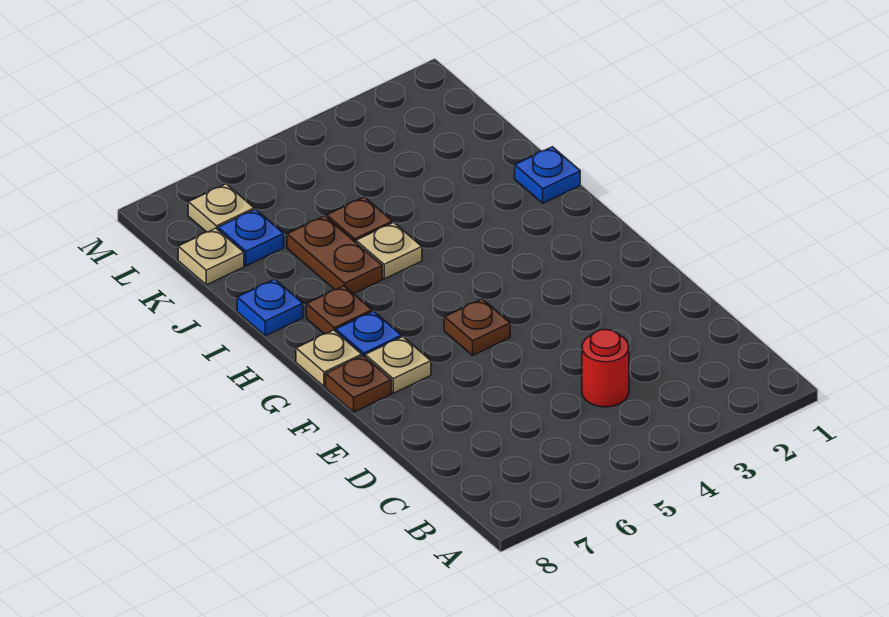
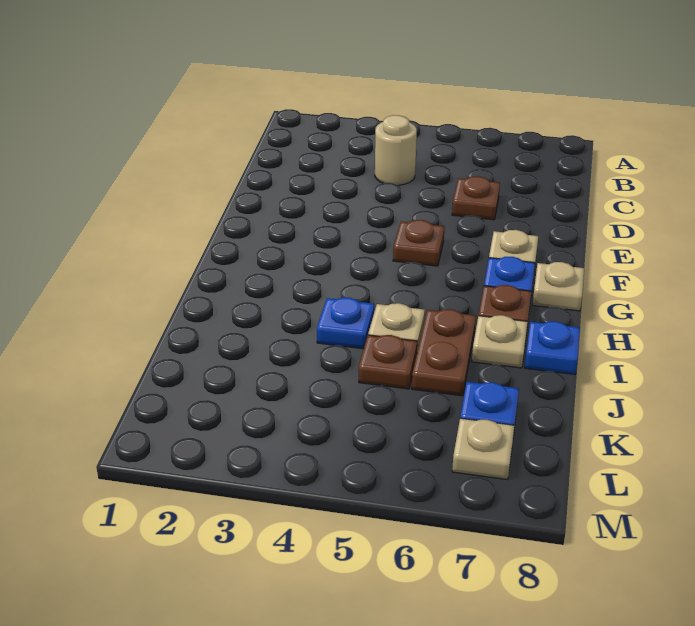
red 1x1 round brick [582,329,629,407] -> tan 1x1 round brick [375,115,417,185]
brown 1x1 plate [326,356,391,412] -> brown 1x1 plate moved to [452,176,500,220]
blue 1x1 plate [515,147,580,203] -> blue 1x1 plate moved to [317,298,374,349]
tan 1x1 plate [178,228,244,285] -> tan 1x1 plate moved to [472,315,528,368]

